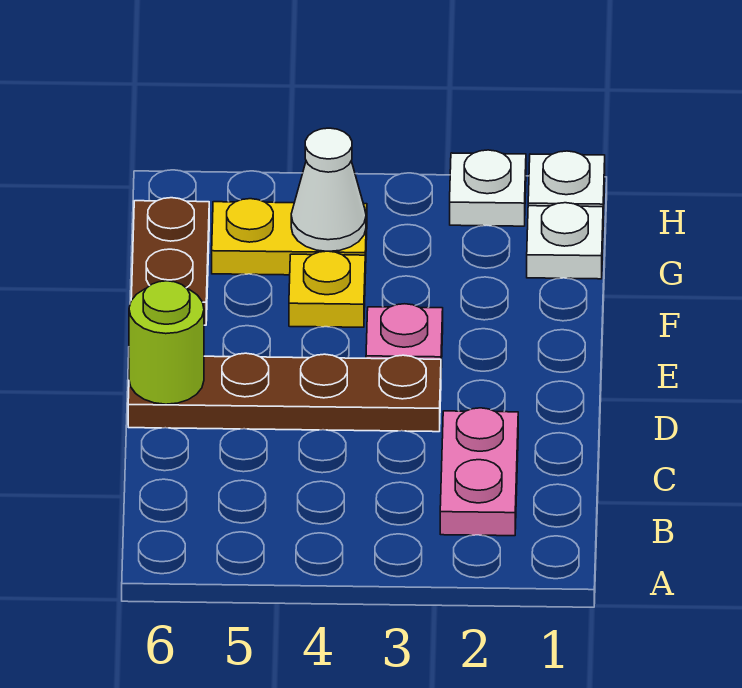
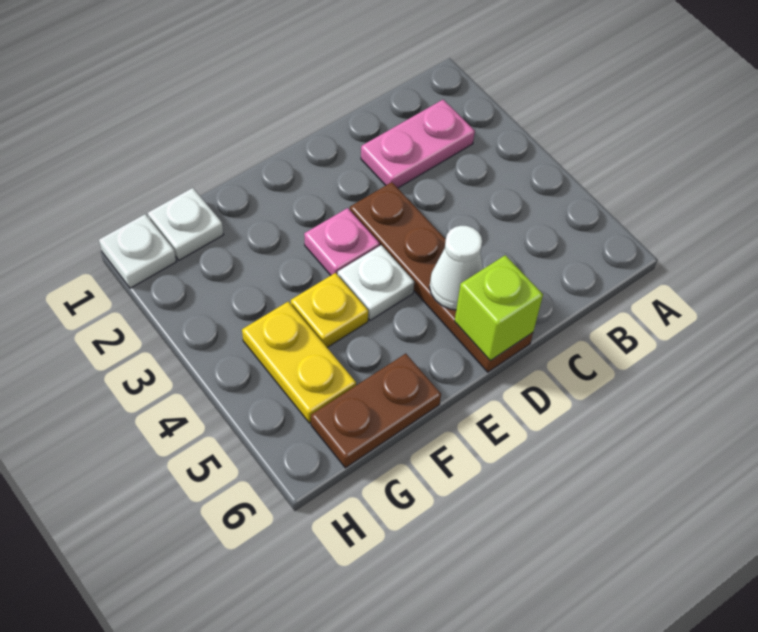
lime 1x1 round brick [129,281,204,404] -> lime 1x1 brick [455,255,543,361]
white 1x1 cone [291,128,366,251] -> white 1x1 cone moved to [430,226,483,310]
white 1x1 plate [450,150,526,226] -> white 1x1 plate moved to [338,245,414,320]

